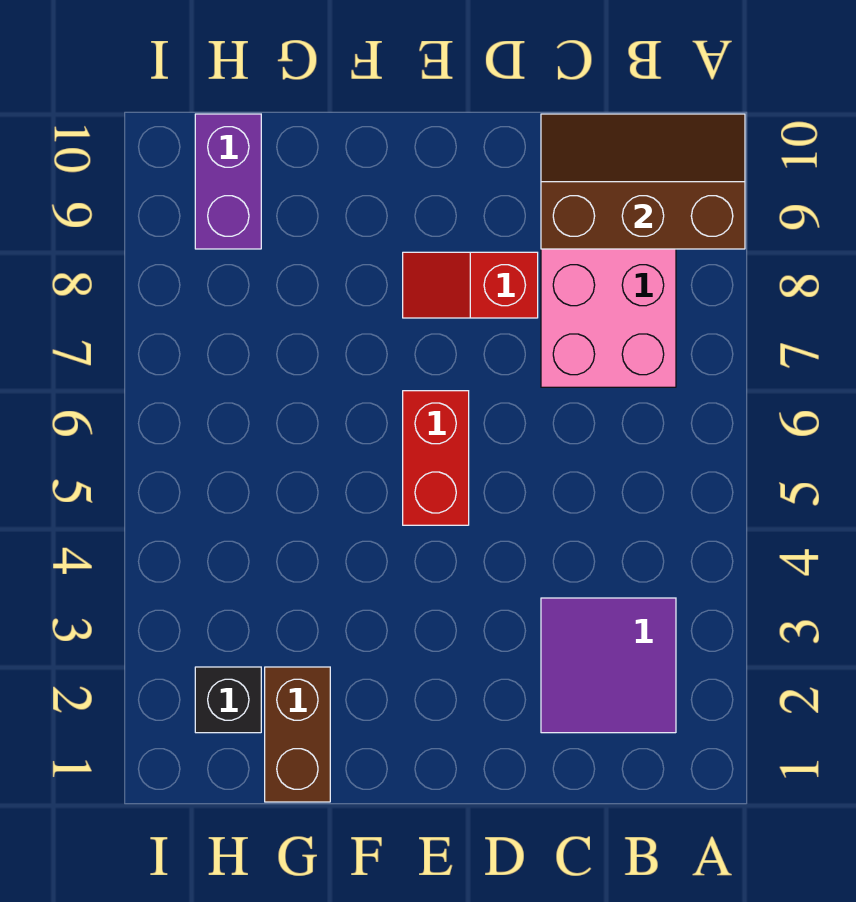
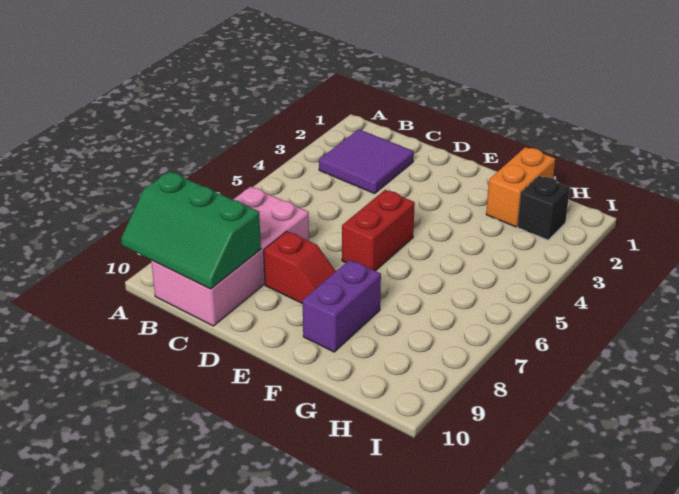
brown 2x3 slope [541,114,745,249] -> green 2x3 slope [121,171,261,289]
brown 1x2 brick [265,667,330,802] -> orange 1x2 brick [486,147,555,227]
purple 1x2 brick [195,114,261,249] -> purple 1x2 brick moved to [302,260,381,352]

